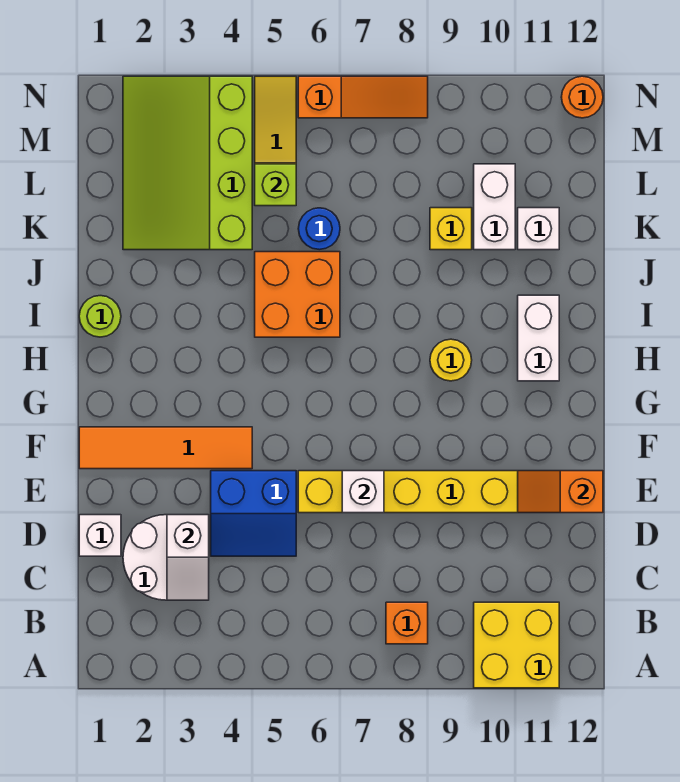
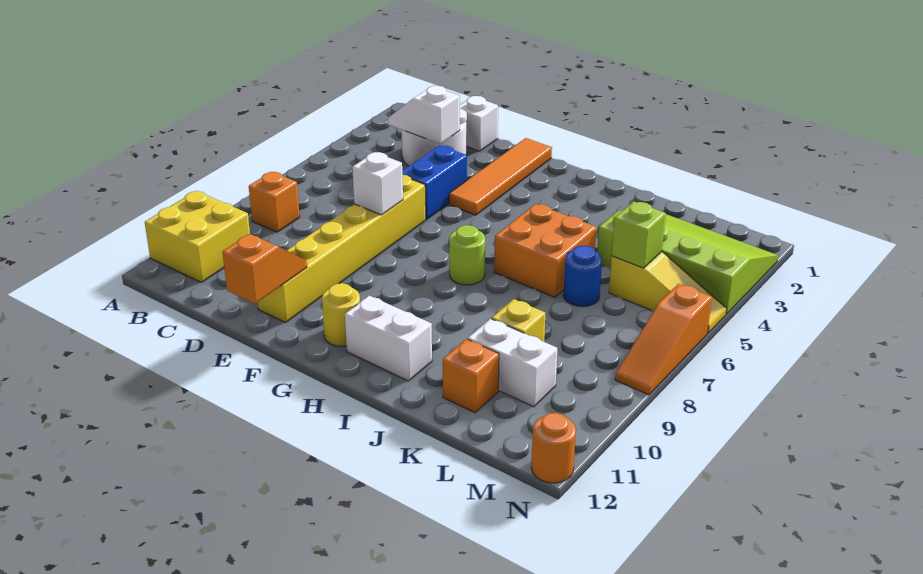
yellow 1x1 round brick [430,339,472,381] -> yellow 1x1 round brick moved to [322,283,360,346]
lime 1x1 round brick [79,296,121,337] -> lime 1x1 round brick moved to [449,225,485,285]
white 1x1 brick [518,208,559,250] -> orange 1x1 brick [443,339,499,413]

